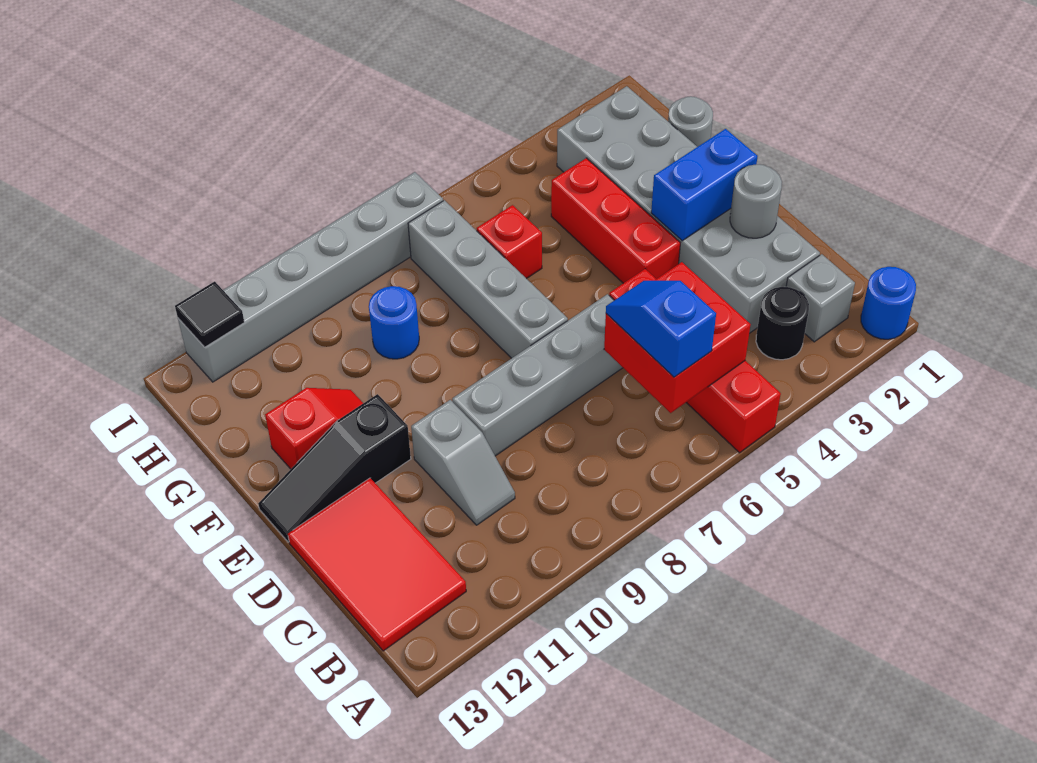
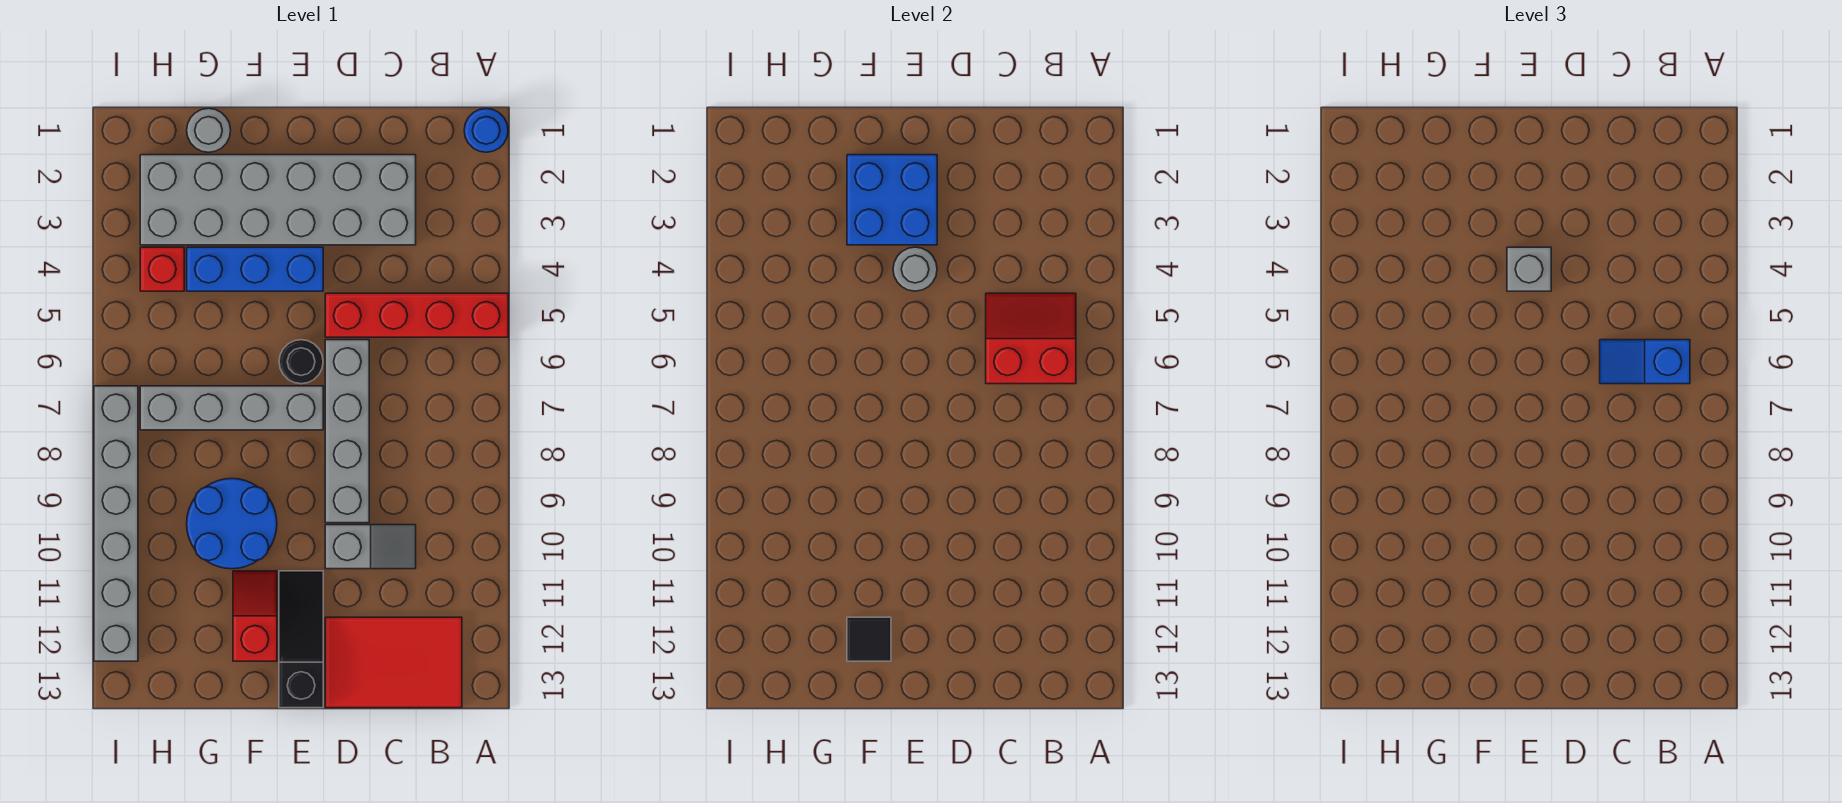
grey 1x1 brick [786,254,855,342] -> grey 1x1 brick moved to [1507,247,1551,291]
black 1x1 round brick [756,287,809,360] -> black 1x1 round brick moved to [279,340,323,384]
red 2x2 brick [604,262,751,413] -> red 2x2 slope [986,293,1076,384]
grey 1x1 round brick [730,164,782,238] -> grey 1x1 round brick moved to [893,247,937,291]
blue 1x2 brick [651,129,758,241] -> blue 2x2 brick [847,155,937,245]
red 1x3 brick [551,158,680,283] -> blue 1x3 brick [187,247,323,291]
black 1x3 slope [258,394,411,542] -> black 1x3 slope turned to [279,571,323,708]
red 1x1 brick [477,205,542,279] -> red 1x1 brick moved to [140,247,184,291]
blue 1x1 round brick [369,286,419,359] -> blue 2x2 round brick [187,479,277,569]
black 1x1 tile [175,281,244,347] -> black 1x1 tile moved to [847,617,891,661]

